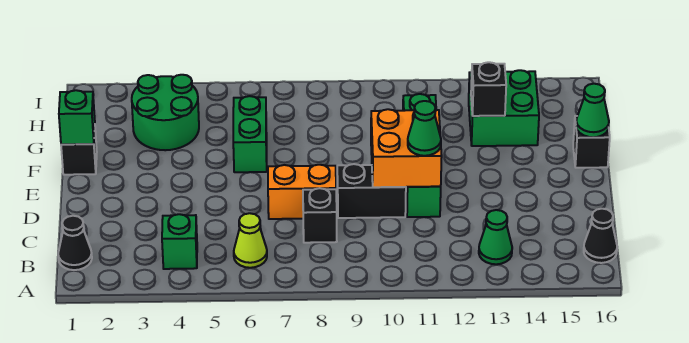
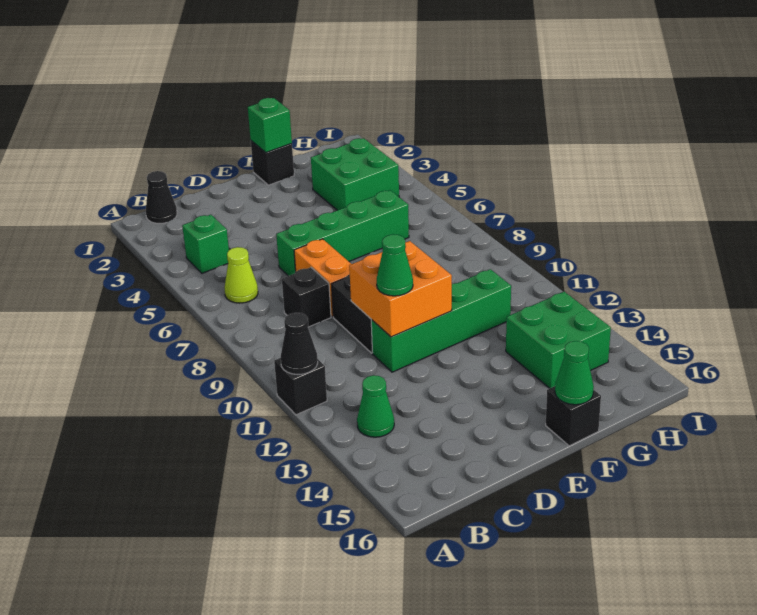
black 1x1 cone [584,209,617,263] -> black 1x1 cone moved to [281,313,318,375]
green 1x2 brick [233,96,267,172] -> green 1x4 brick [276,190,409,276]
green 2x2 round brick [132,75,199,150] -> green 2x2 brick [311,138,399,210]
black 1x1 brick [471,62,506,116] -> black 1x1 brick moved to [274,358,327,415]

